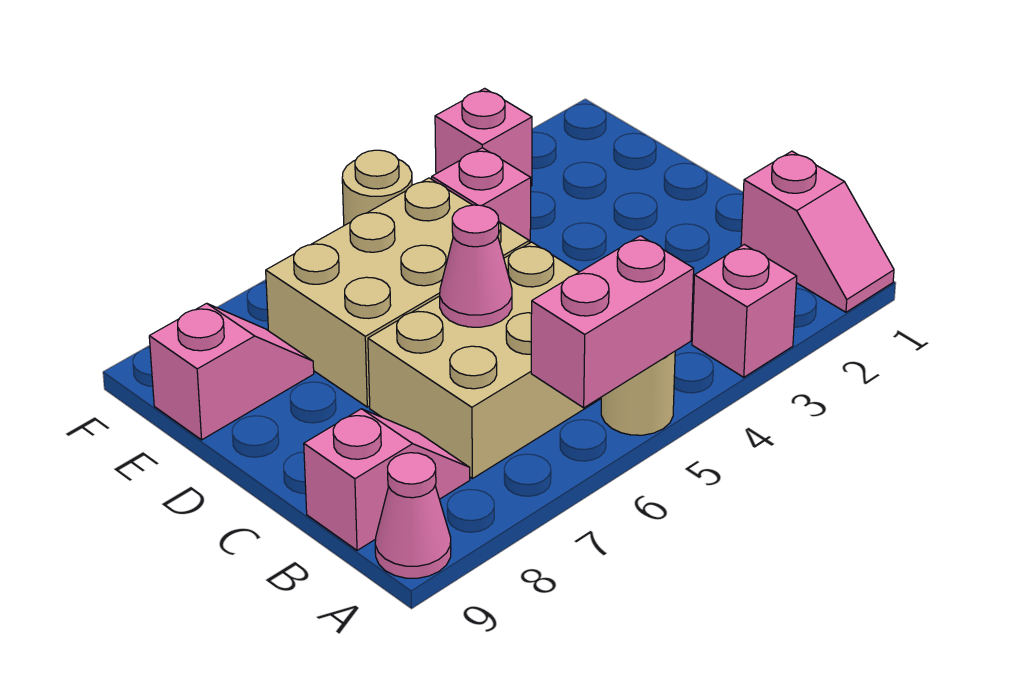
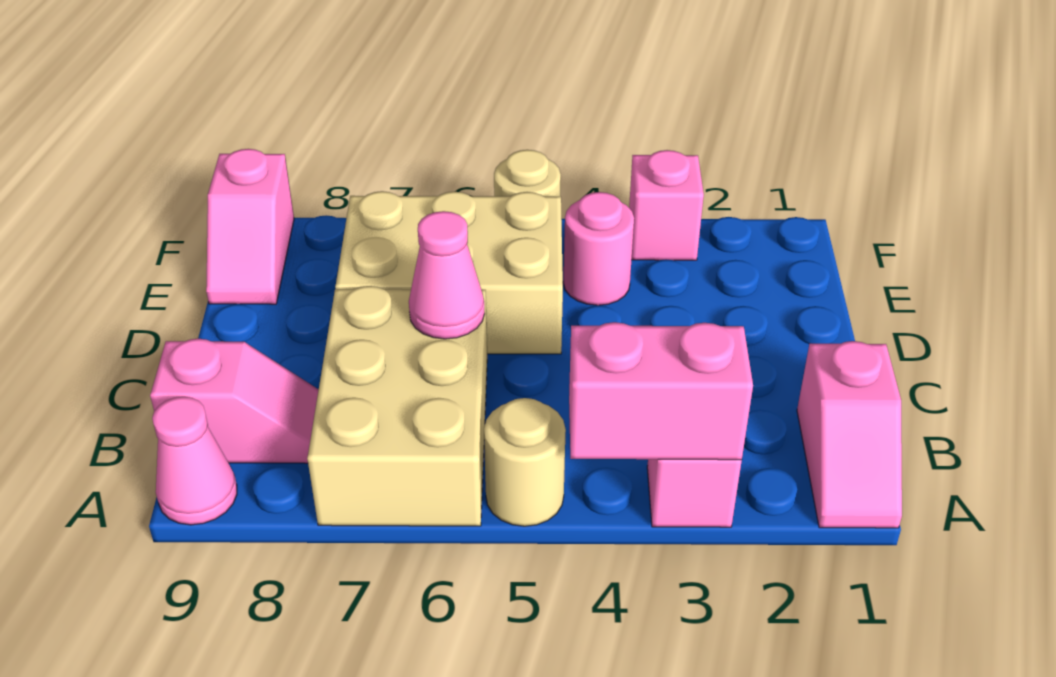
pink 1x2 brick [531,236,694,408] -> pink 1x2 brick moved to [569,322,753,460]
tan 2x3 brick [368,242,601,479] -> tan 2x3 brick turned to [307,286,487,526]
pink 1x1 brick [432,148,531,243] -> pink 1x1 round brick [563,192,634,305]
pink 1x2 slope [149,303,314,440] -> pink 1x2 slope turned to [206,149,294,304]

